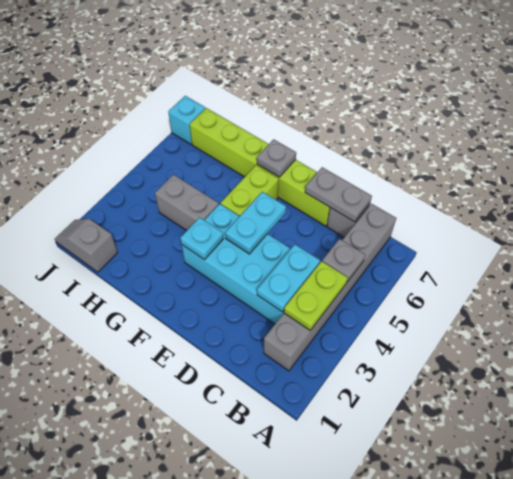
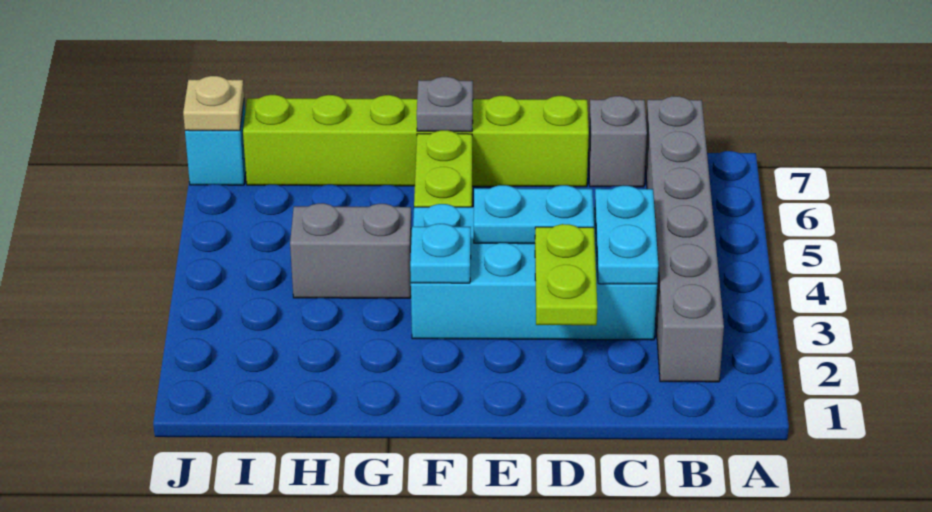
lime 1x2 plate [284,261,348,330] -> lime 1x2 plate moved to [535,224,597,325]
grey 1x1 plate [322,239,365,282] -> none
grey 1x2 plate [305,167,372,222] -> none
cyan 1x2 plate [225,192,286,254] -> cyan 1x2 plate turned to [474,185,594,244]
grey 1x2 slope [55,219,118,272] -> none
none -> tan 1x1 plate [183,76,244,131]

